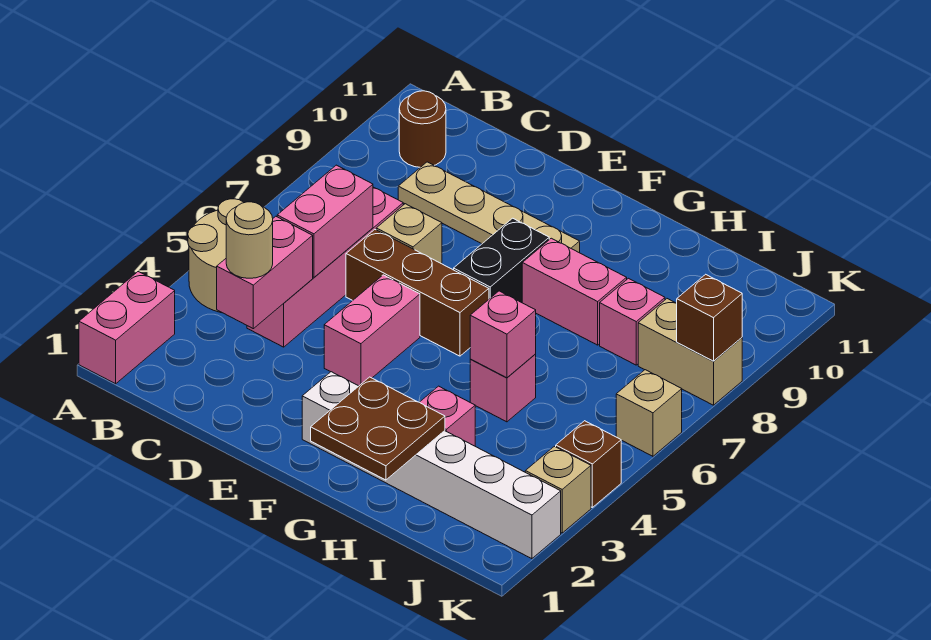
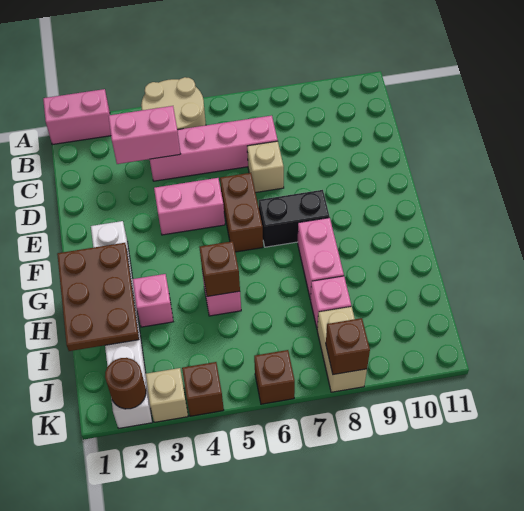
brown 1x1 round brick [399,91,446,167] -> brown 1x1 round brick moved to [105,358,146,409]
tan 1x1 round brick [226,202,273,278] -> none
pink 1x2 brick [277,165,373,277] -> none
tan 1x4 plate [398,162,580,253] -> none
brown 1x3 brick [346,230,489,356] -> brown 1x2 brick [220,173,263,252]
brown 2x2 plate [311,377,445,480] -> brown 2x3 plate [57,243,139,351]
pink 1x1 brick [470,291,536,378] -> brown 1x1 brick [199,241,240,296]
tan 1x1 brick [616,370,682,456] -> brown 1x1 brick [254,350,295,404]

